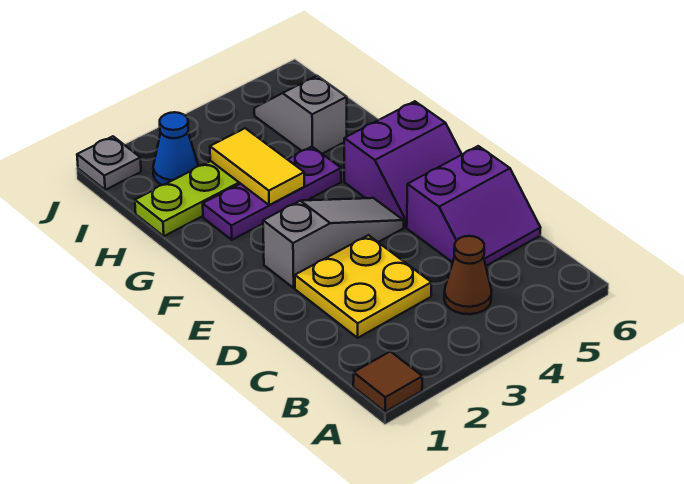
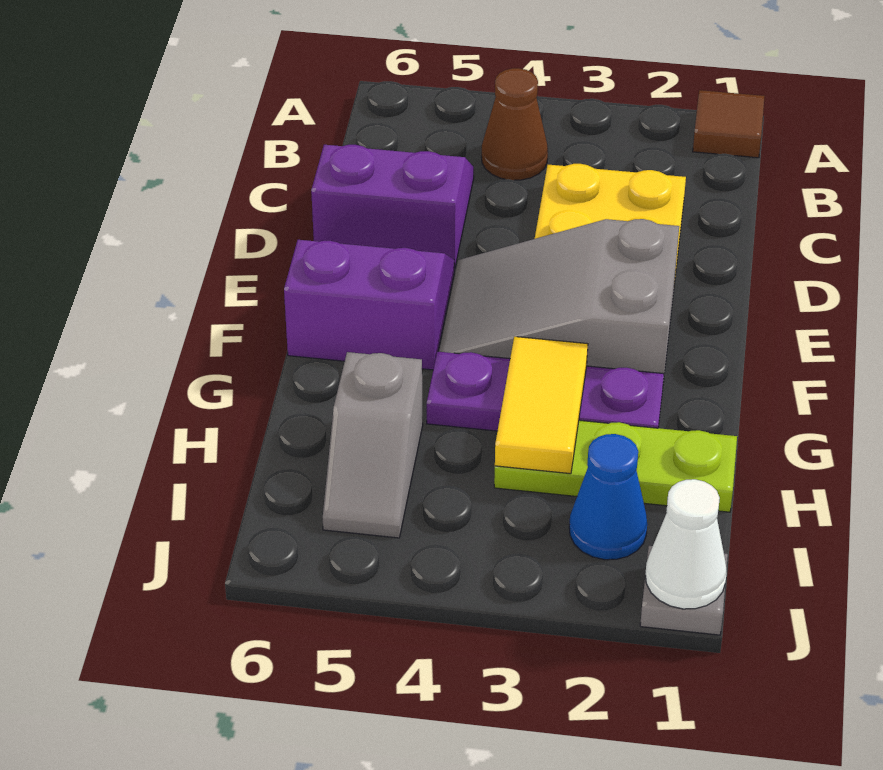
grey 1x3 slope [263,198,404,288] -> grey 2x3 slope [439,219,679,382]
none -> white 1x1 cone [645,479,727,609]

